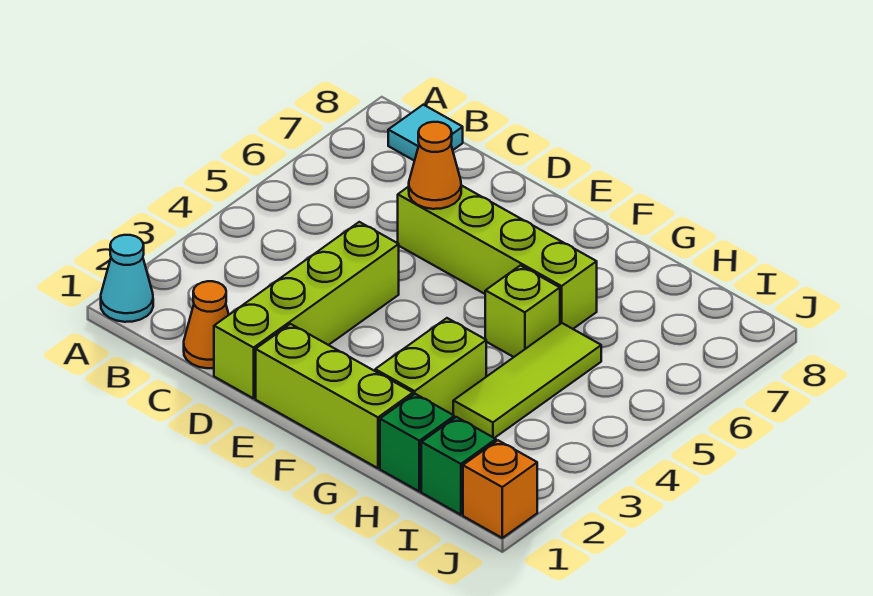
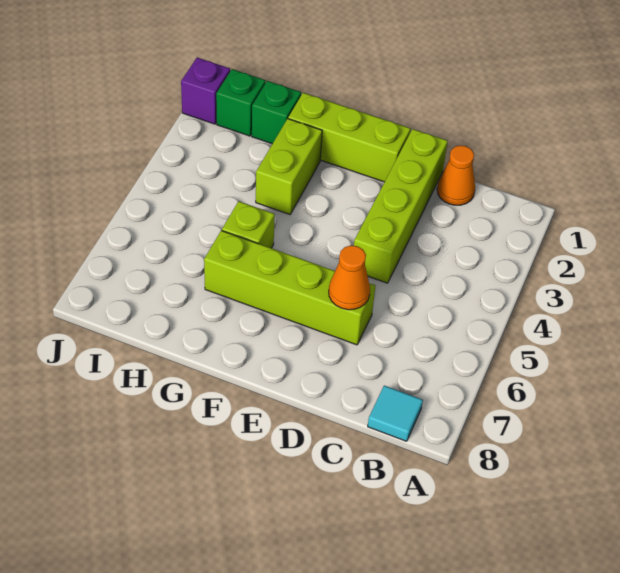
cyan 1x1 cone [101,235,153,322] -> none
lime 1x3 tile [453,323,601,438] -> none
orange 1x1 brick [463,440,537,538] -> purple 1x1 brick [181,58,230,124]

